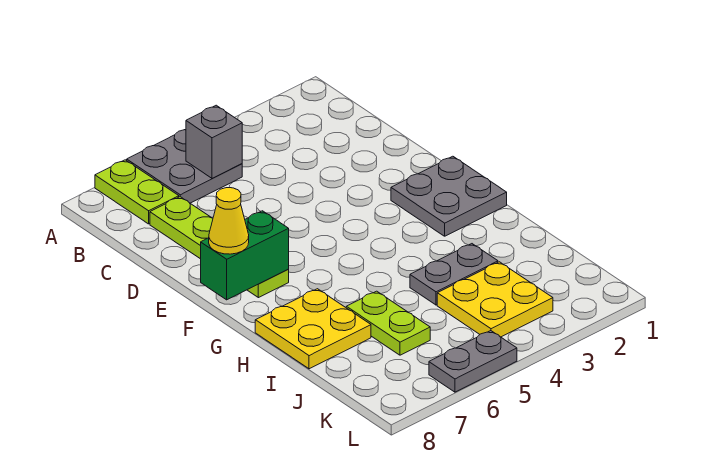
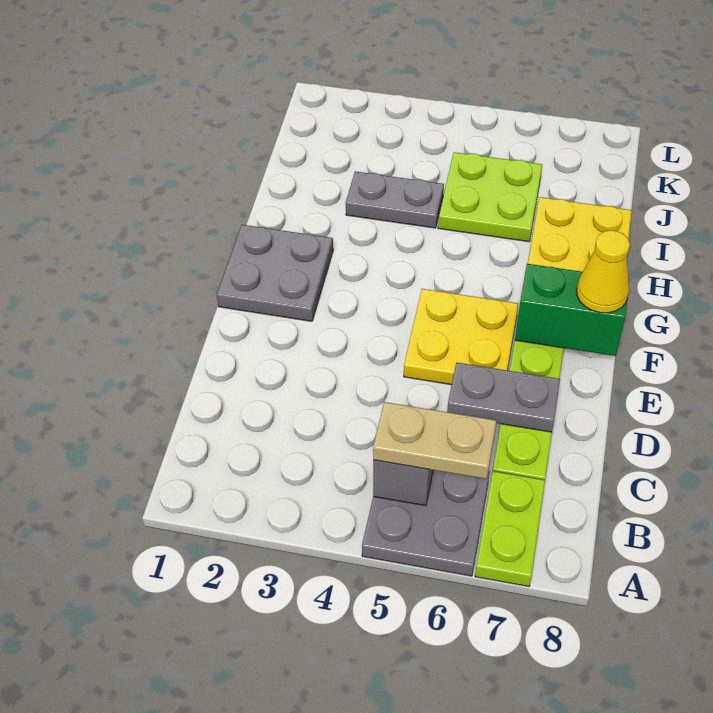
none -> tan 1x2 plate [373,402,496,479]
lime 1x2 plate [346,291,430,355] -> lime 2x2 plate [438,152,542,242]
yellow 2x2 plate [437,262,553,337] -> yellow 2x2 plate moved to [404,289,518,385]
grey 1x2 plate [429,331,517,392] -> grey 1x2 plate moved to [447,363,560,432]

